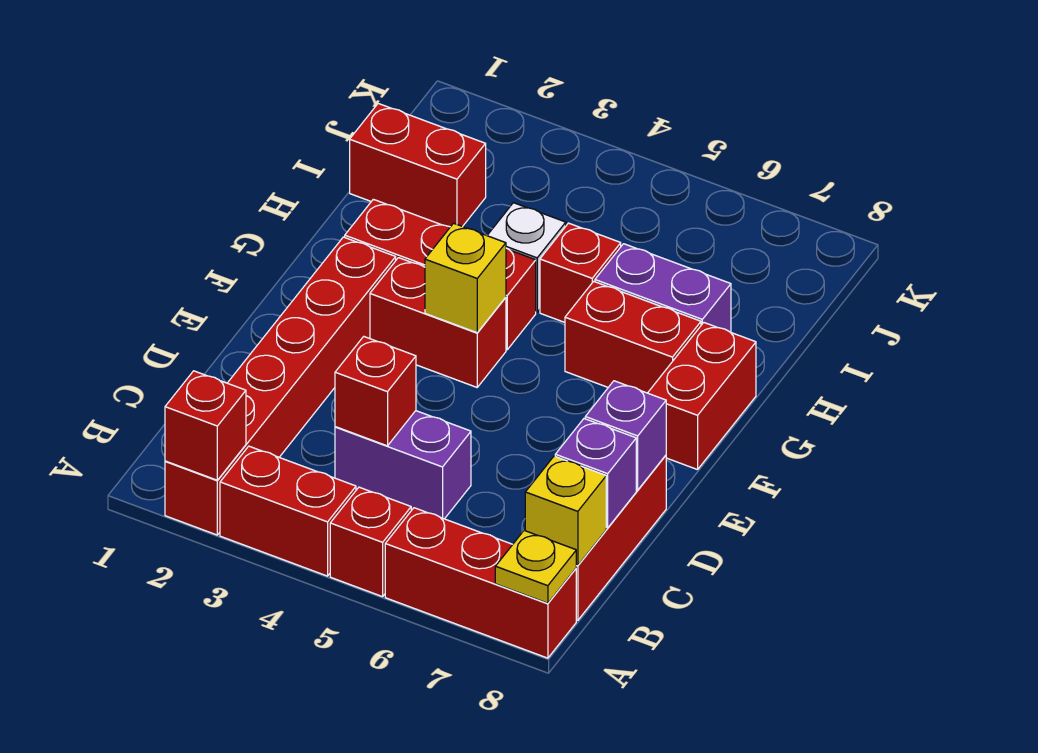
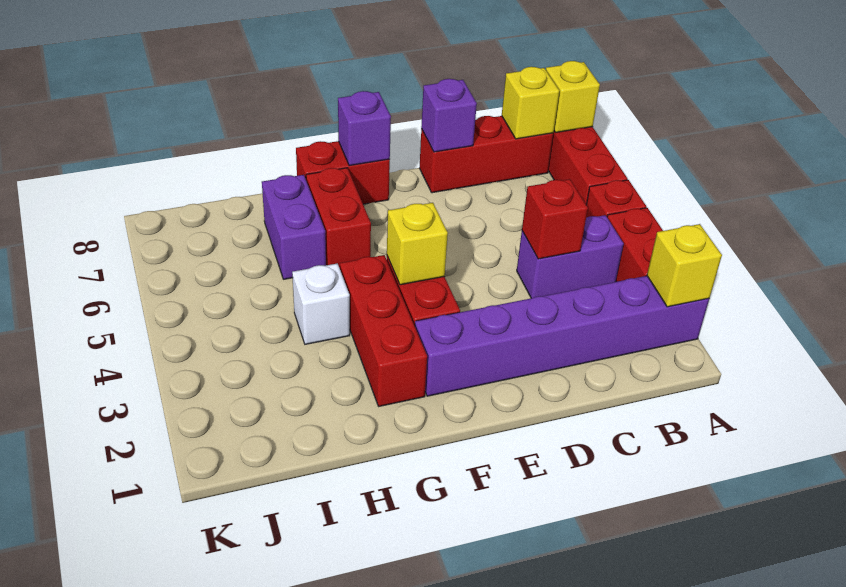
red 1x6 brick [165,237,396,535] -> purple 1x6 brick [415,276,709,396]
red 1x1 brick [165,371,246,480] -> yellow 1x1 brick [647,224,722,307]
yellow 1x1 plate [495,531,576,603] -> yellow 1x1 brick [546,61,600,132]
purple 1x2 brick [335,411,471,519] -> purple 1x2 brick turned to [517,215,624,298]
purple 1x1 brick [555,419,636,528] -> purple 1x1 brick moved to [338,91,391,166]
red 1x1 brick [540,223,621,322] -> none
red 1x2 brick [350,104,486,227] -> none

